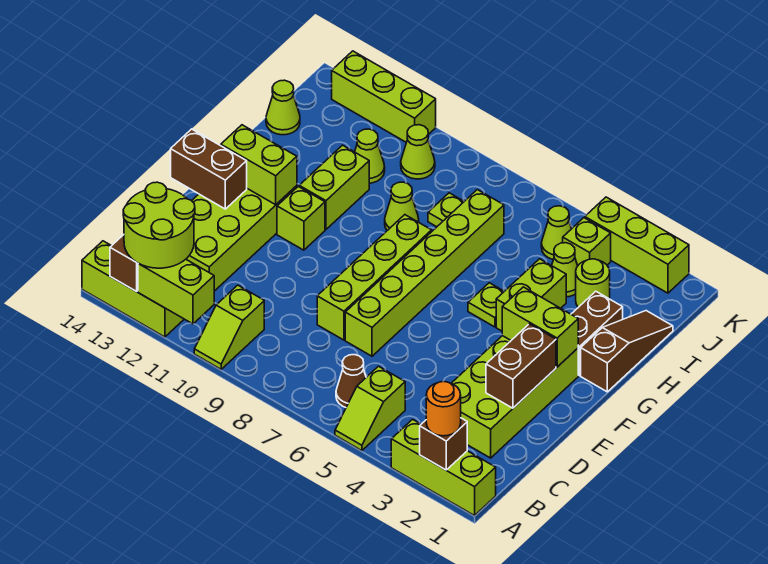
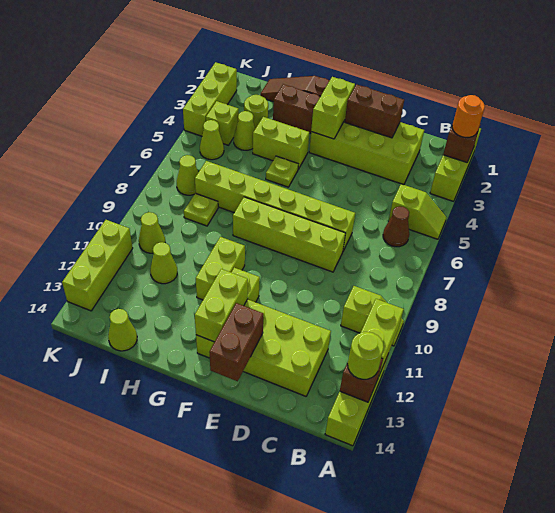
lime 2x2 round brick [123,182,195,268] -> lime 1x1 round brick [348,332,384,379]
lime 1x2 brick [299,145,369,229] -> lime 1x2 brick turned to [196,237,245,300]
lime 1x1 cone [385,182,419,230] -> lime 1x1 cone moved to [177,155,198,195]

